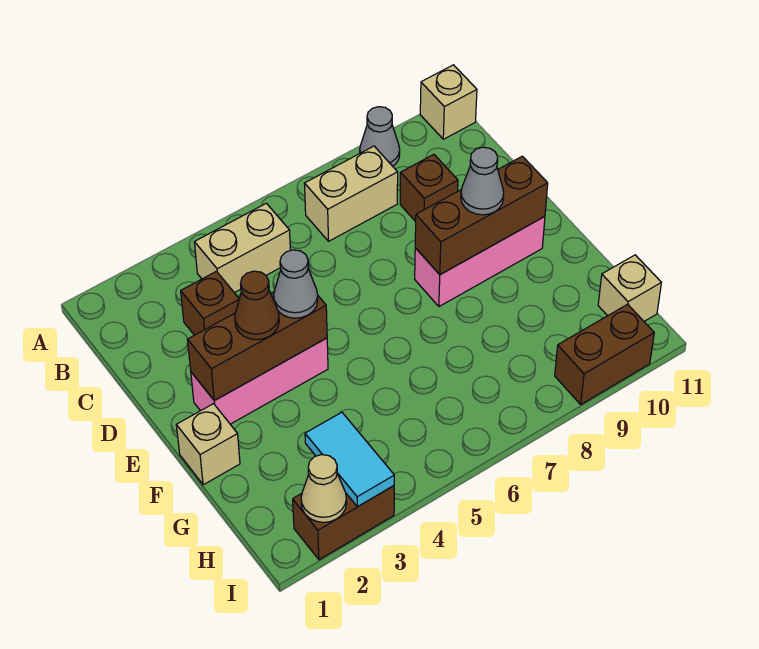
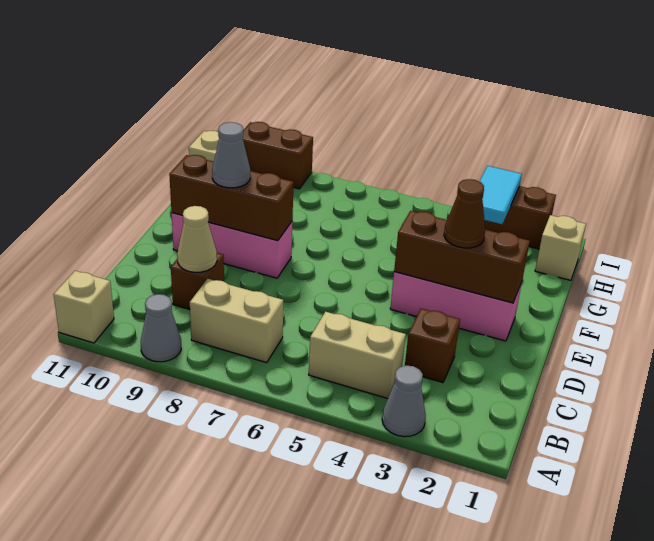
grey 1x1 cone [274,250,318,318] -> grey 1x1 cone moved to [382,365,426,437]
tan 1x1 brick [176,404,240,485] -> tan 1x1 brick moved to [535,215,586,280]
tan 1x1 cone [301,455,347,522] -> tan 1x1 cone moved to [177,206,217,272]

